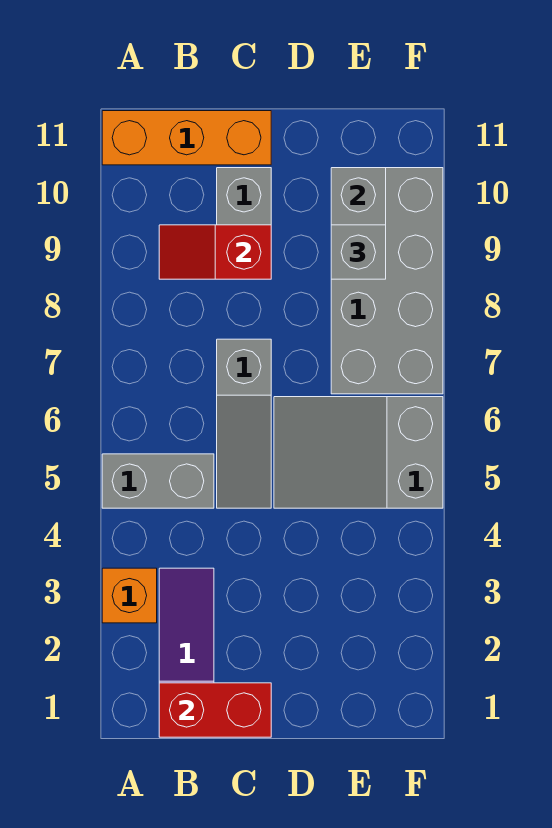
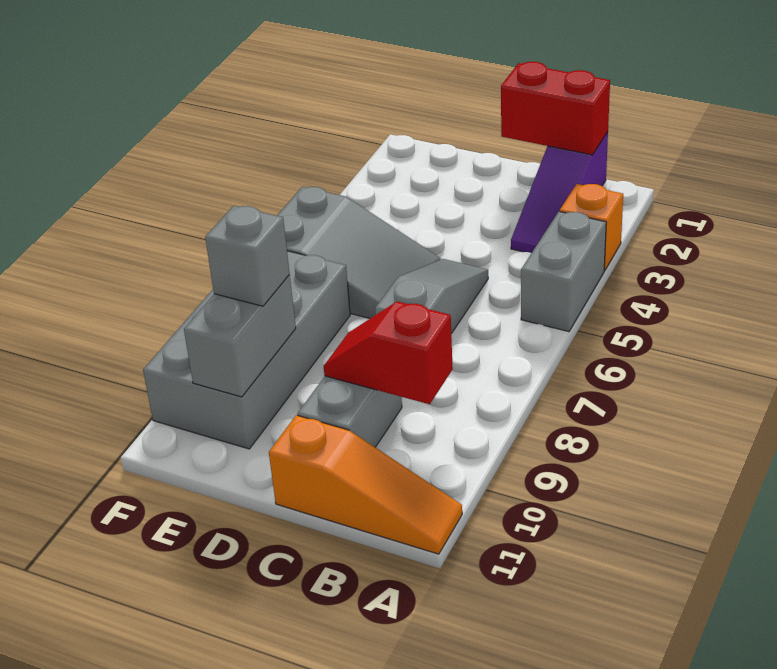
grey 1x2 brick [102,454,214,508] -> grey 1x2 brick turned to [521,212,606,332]
orange 1x3 brick [102,111,271,165] -> orange 1x3 slope [269,415,462,554]
red 1x2 slope [159,225,271,279] -> red 1x2 slope turned to [324,302,453,404]

